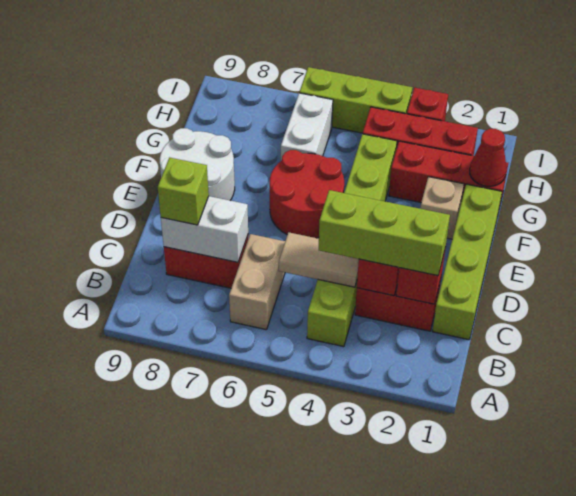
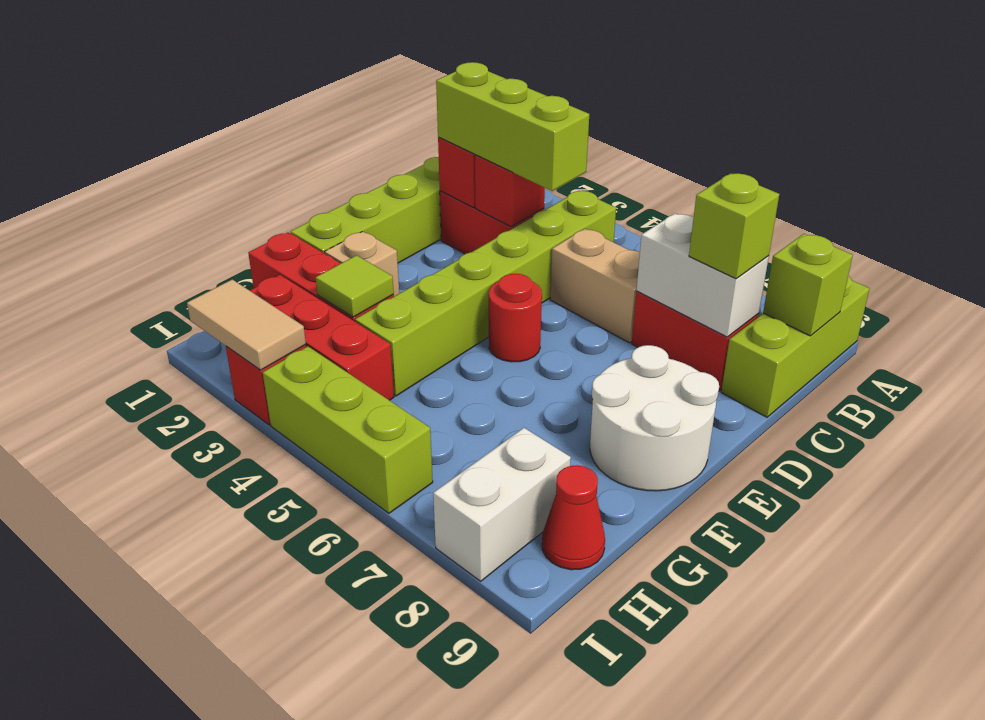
none -> lime 1x3 brick [721,276,869,417]
tan 1x2 brick [229,234,285,330] -> tan 1x2 brick turned to [550,229,640,343]
none -> lime 1x1 brick [763,234,853,336]
tan 1x2 tile [279,232,359,287] -> tan 1x2 tile moved to [187,280,306,370]
red 2x2 round brick [270,150,344,238] -> red 1x1 round brick [489,274,542,362]
red 1x1 cone [470,129,507,186] -> red 1x1 cone moved to [542,465,605,570]
none -> lime 1x1 tile [316,255,394,317]
white 1x2 brick [281,93,333,161] -> white 1x2 brick moved to [433,428,571,581]

